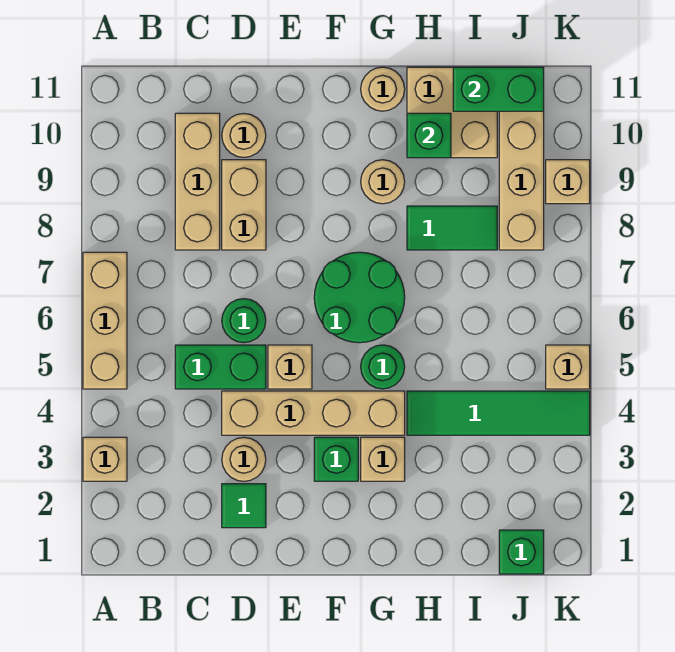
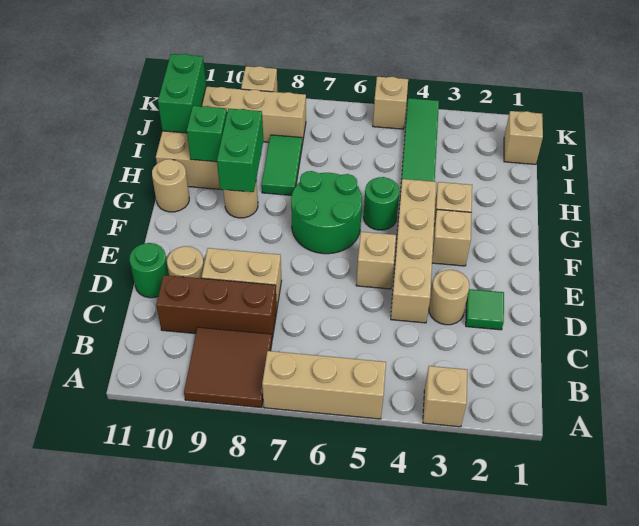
none -> brown 2x2 tile [184,327,272,408]
green 1x2 brick [175,345,266,389] -> green 1x2 brick moved to [217,108,263,192]
tan 1x3 brick [175,113,220,250] -> brown 1x3 brick [156,275,277,339]
green 1x1 round brick [222,299,266,343] -> green 1x1 round brick moved to [129,243,169,298]
green 1x1 brick [314,437,358,481] -> tan 1x1 brick [432,210,472,266]
green 1x1 brick [499,530,544,574] -> tan 1x1 brick [504,111,543,164]

